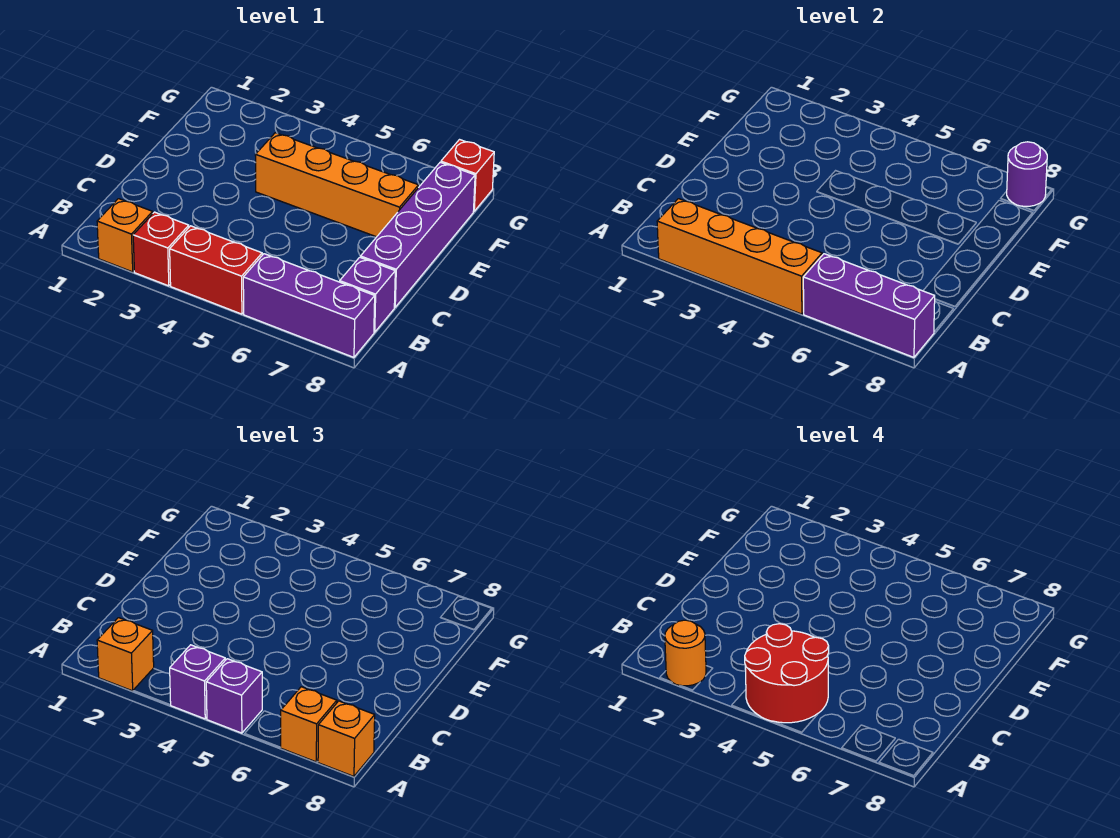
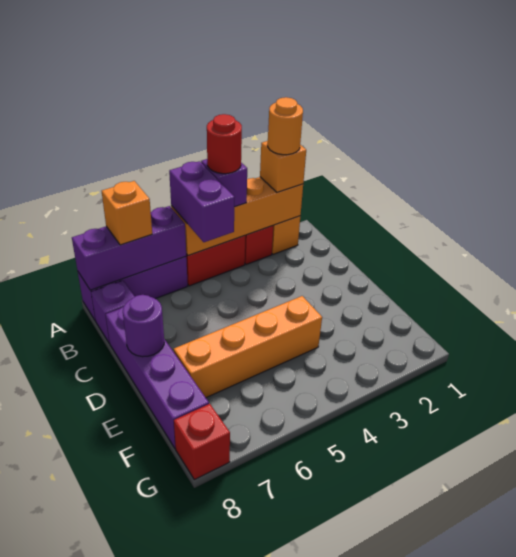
red 2x2 round brick [745,624,829,723] -> red 1x1 round brick [207,114,242,174]
purple 1x1 brick [206,659,262,733] -> purple 1x2 brick [169,161,235,242]
orange 1x1 brick [318,701,375,776] -> none
purple 1x1 round brick [1007,142,1047,206] -> purple 1x1 round brick moved to [123,295,164,357]

